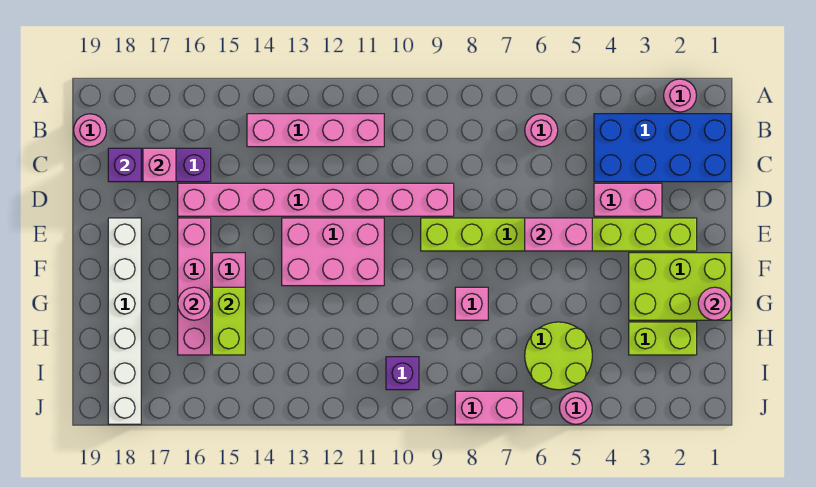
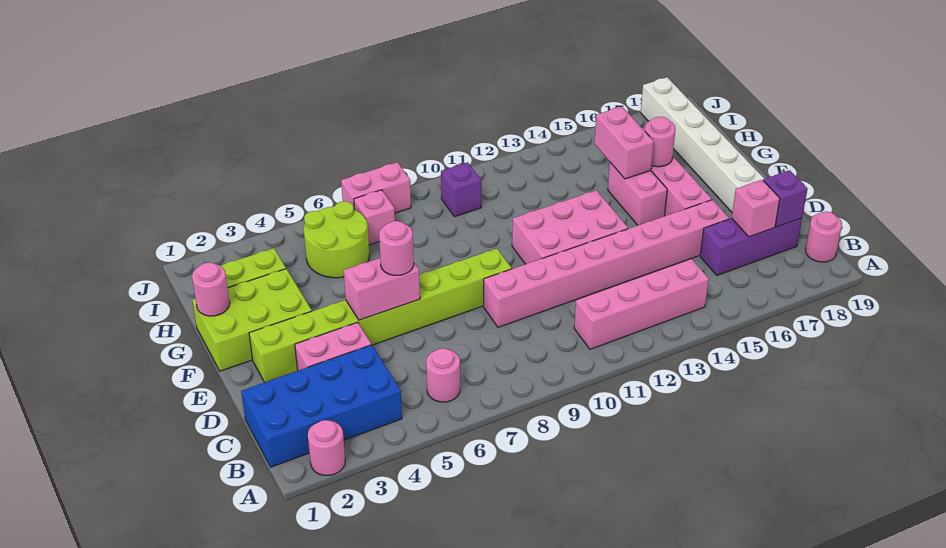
pink 1x1 brick [455,287,488,320] -> pink 1x1 brick moved to [354,190,395,245]
lime 1x2 brick [212,287,245,355] -> pink 1x2 brick [594,107,654,179]
pink 1x1 round brick [559,391,592,424] -> pink 1x1 round brick moved to [379,221,414,275]

